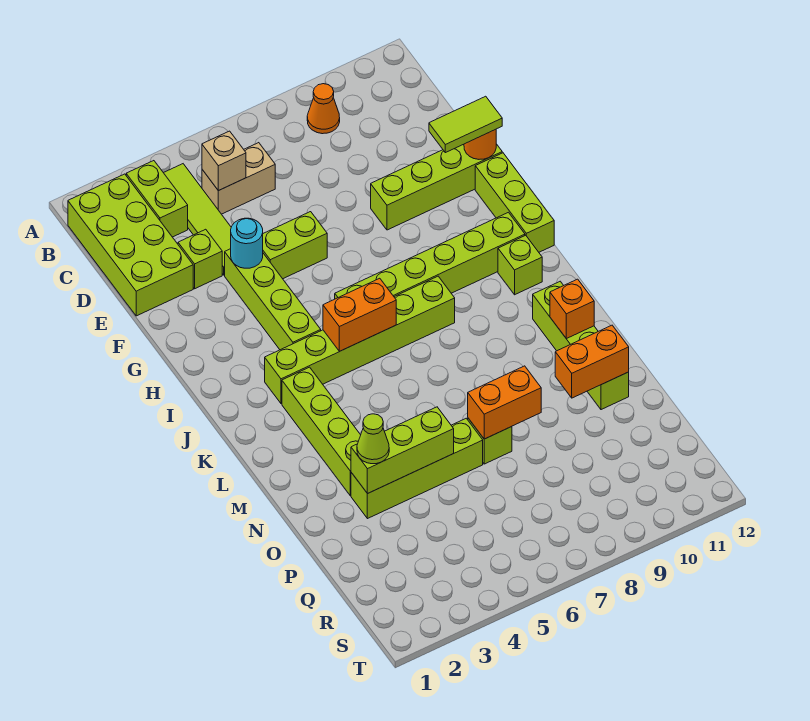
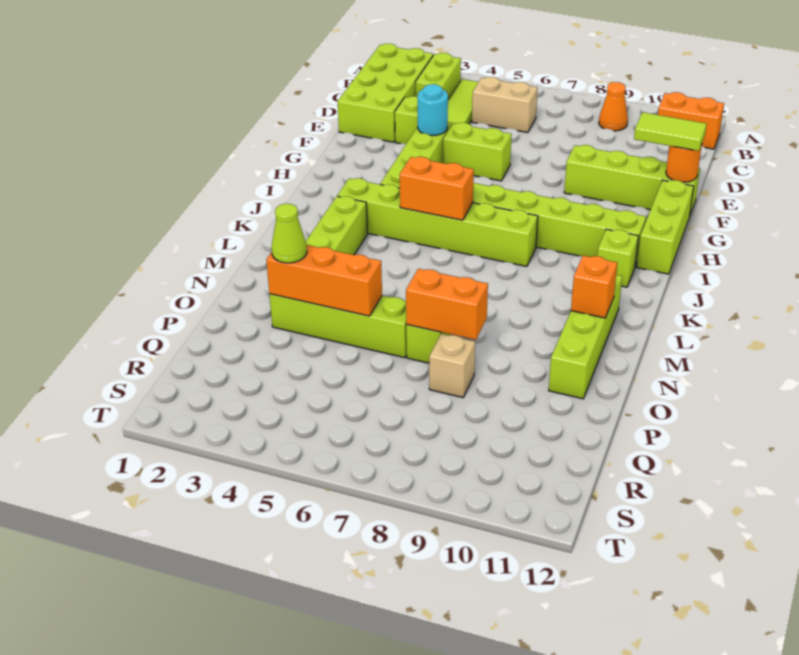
tan 1x1 brick [202,131,246,191] -> tan 1x1 brick moved to [429,334,475,398]
lime 1x3 brick [351,407,454,494] -> orange 1x3 brick [266,245,382,316]
orange 1x2 brick [555,325,629,398] -> orange 1x2 brick moved to [658,92,724,149]

